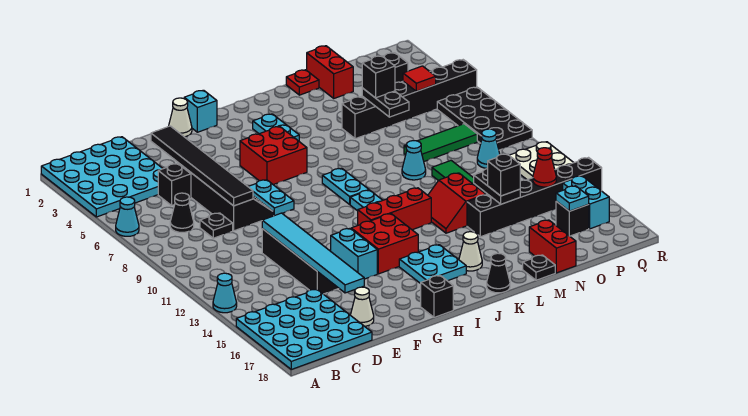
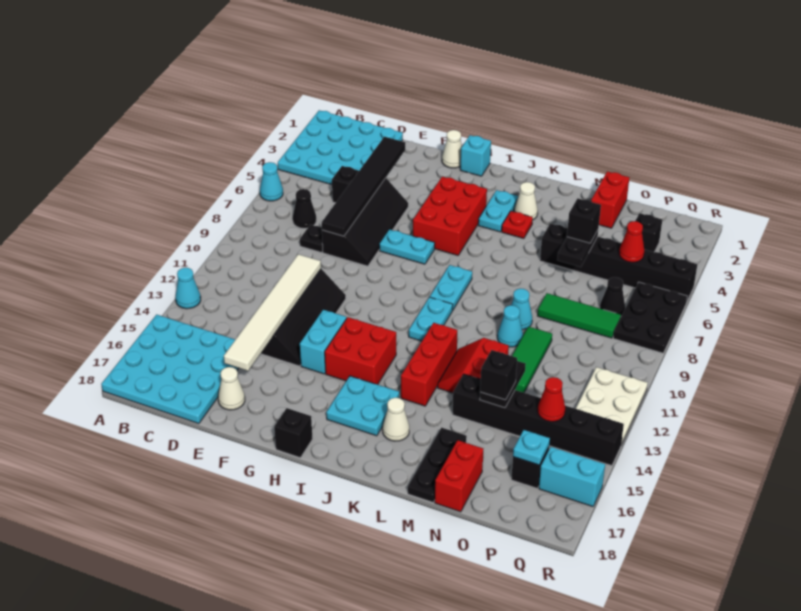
cyan 1x6 tile [262,213,364,293] -> white 1x6 tile [224,254,321,371]
cyan 1x2 plate [248,180,294,216] -> cyan 1x2 plate turned to [379,229,435,264]
red 2x2 brick [240,126,307,185] -> red 2x3 brick [413,177,487,255]
red 1x3 brick [358,188,431,230] -> red 1x3 brick turned to [401,323,457,406]
none -> white 1x1 cone [514,182,538,220]
black 1x1 cone [487,253,510,293] -> black 1x1 cone moved to [600,277,625,316]
red 1x1 plate [286,70,319,95] -> red 1x1 plate moved to [502,211,533,238]
black 1x1 plate [523,255,555,280] -> black 1x3 plate [408,428,467,502]
red 1x1 tile [403,66,436,91] -> red 1x1 cone [619,221,644,262]
cyan 1x1 cone [477,129,500,168] -> cyan 1x1 cone moved to [497,305,523,347]
black 2x4 plate [437,87,532,150] -> black 2x3 plate [613,282,687,353]
cyan 1x2 brick [563,176,609,229] -> cyan 1x2 brick turned to [539,447,605,507]

